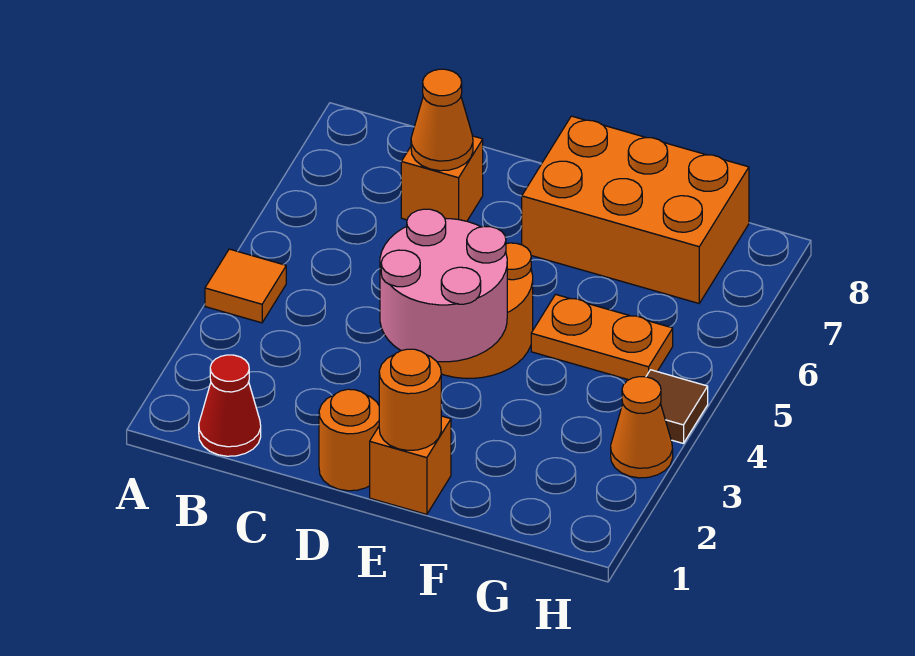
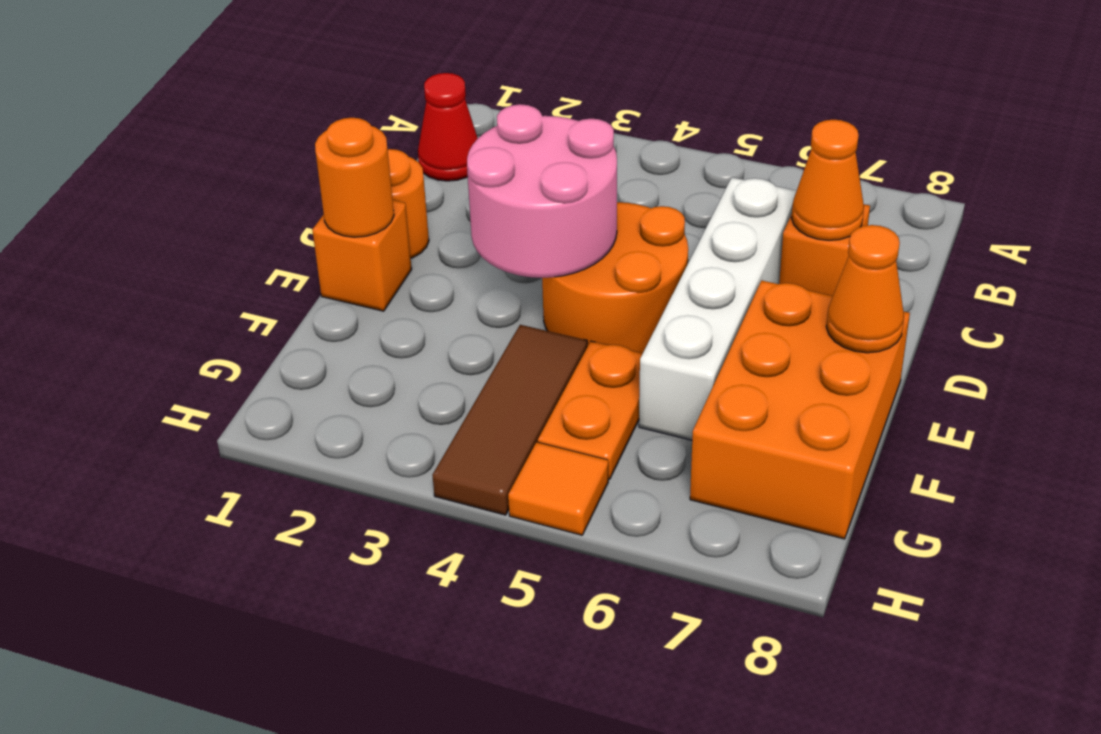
orange 1x1 tile [205,249,286,323] -> orange 1x1 tile moved to [508,442,608,535]
none -> white 1x4 brick [639,177,797,440]
orange 1x1 cone [611,377,673,478] -> orange 1x1 cone moved to [826,225,904,353]
brown 1x1 tile [646,370,708,443] -> brown 1x3 tile [433,325,587,515]

